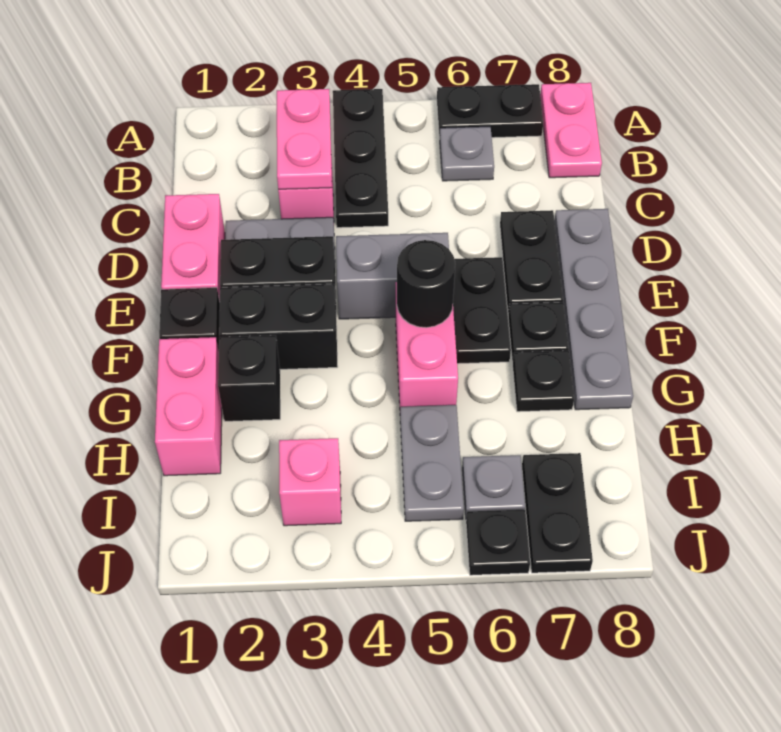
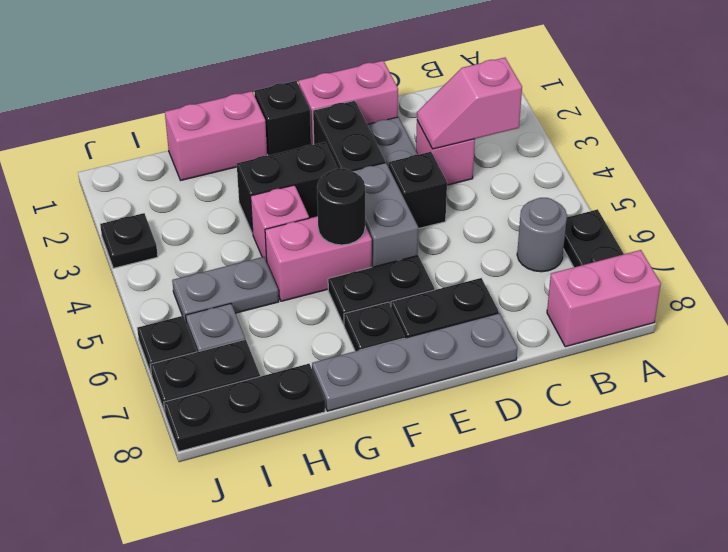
black 1x3 plate [333,89,388,228] -> black 1x3 plate moved to [164,364,325,451]
pink 1x2 plate [540,83,602,178] -> pink 1x2 brick [547,250,661,347]
pink 1x2 plate [277,89,332,189] -> pink 1x2 slope [417,58,522,149]
grey 1x1 plate [439,127,494,181] -> grey 1x1 round brick [517,198,567,272]
black 1x2 brick [219,284,338,369] -> black 1x2 brick turned to [237,142,338,233]
black 1x1 brick [218,335,280,421] -> black 1x1 brick moved to [388,152,447,229]
black 1x1 plate [513,351,574,412] -> black 1x1 plate moved to [100,213,158,268]
pink 1x1 brick [279,438,341,526] -> pink 1x1 brick moved to [251,185,309,262]

